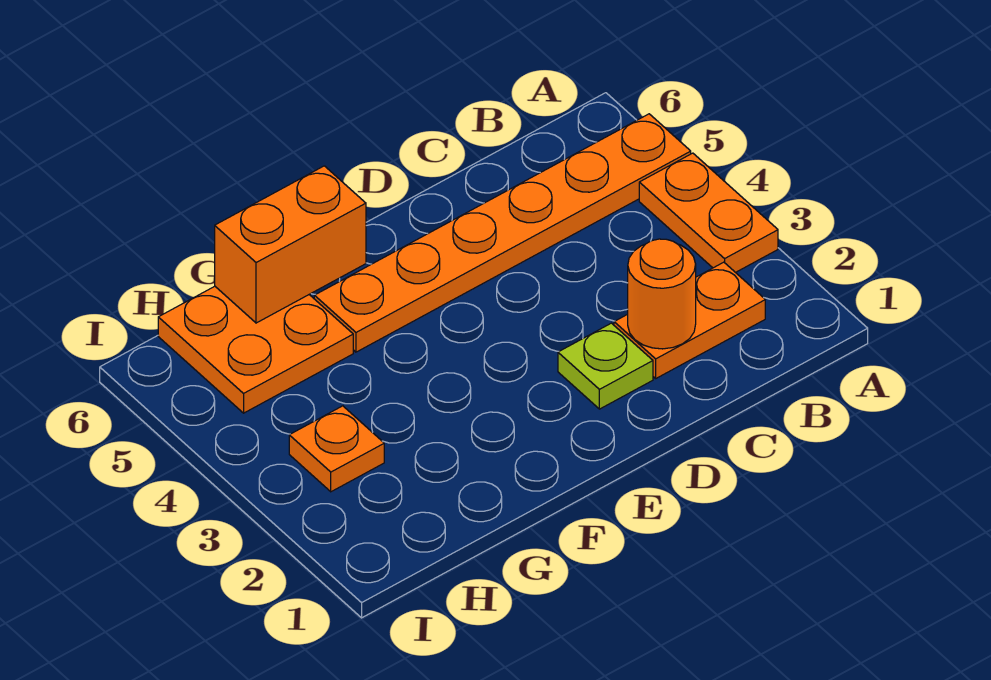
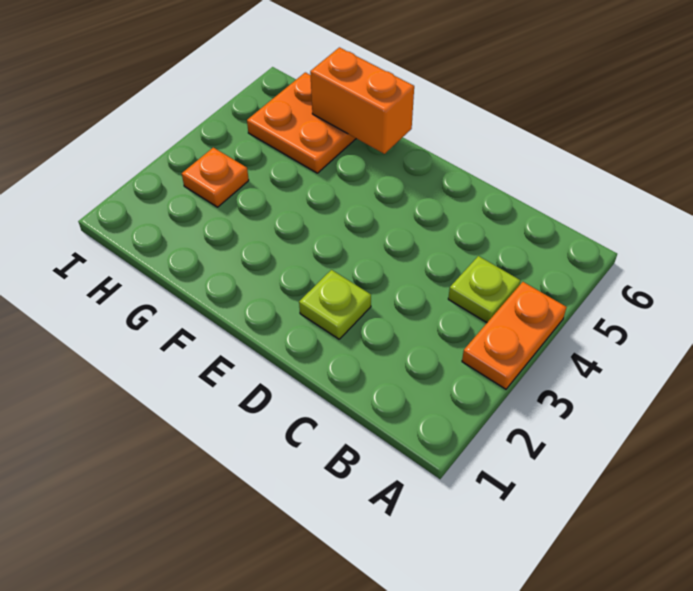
orange 1x6 plate [314,114,691,352] -> none
orange 1x2 plate [614,262,765,378] -> none
none -> lime 1x1 plate [448,256,520,323]
orange 1x1 round brick [628,239,696,349] -> none

